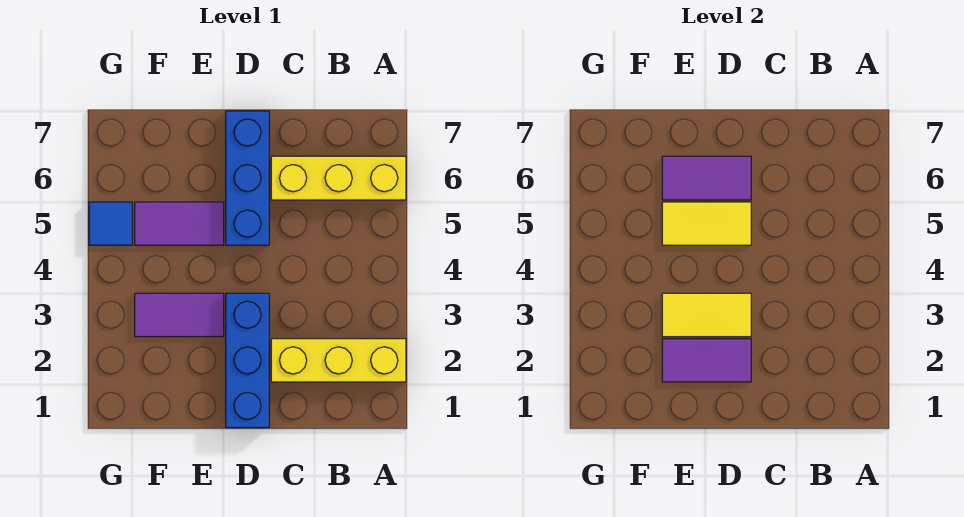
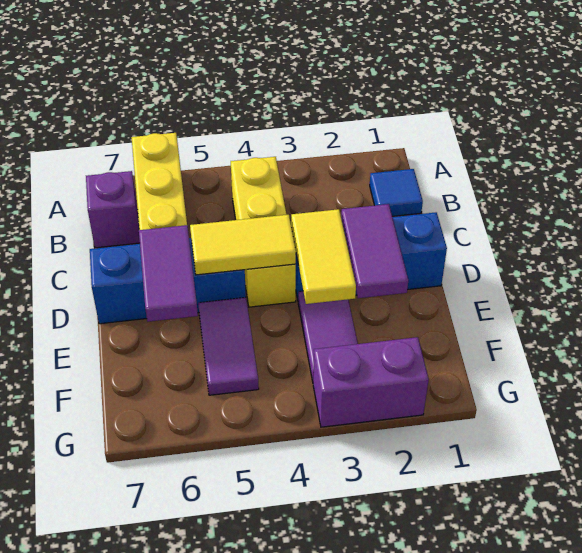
yellow 1x3 brick [271,339,406,382] -> yellow 1x3 brick moved to [231,157,296,307]
none -> purple 1x1 brick [86,171,140,248]
yellow 1x2 tile [662,202,751,245] -> yellow 1x2 tile turned to [190,215,296,275]
none -> purple 1x2 brick [313,337,429,427]
blue 1x1 tile [89,202,132,245] -> blue 1x1 tile moved to [370,169,423,216]

